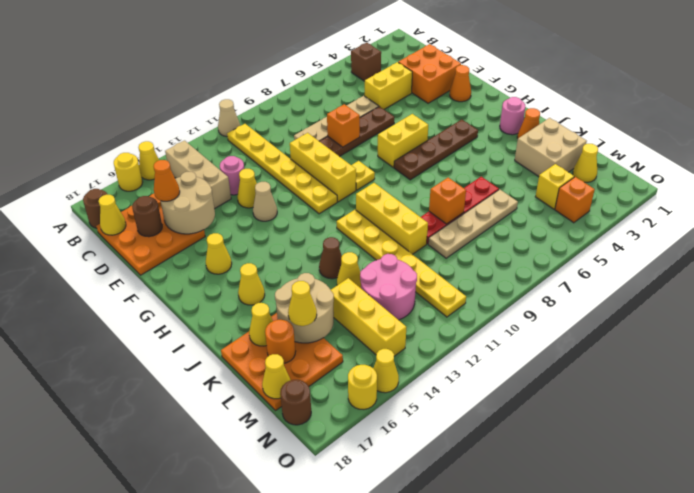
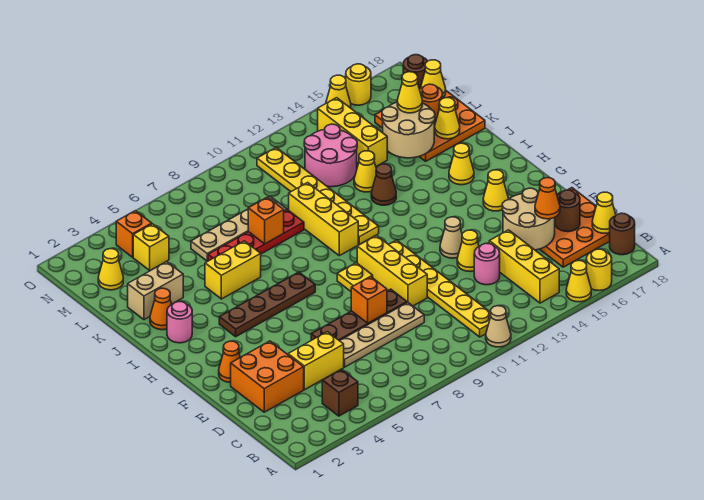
tan 1x3 brick [165,141,231,209] -> yellow 1x3 brick [489,230,559,303]
yellow 1x2 brick [378,114,428,167] -> yellow 1x2 brick moved to [205,241,261,299]
tan 2x2 brick [515,118,587,176] -> tan 1x2 brick [128,262,183,320]

